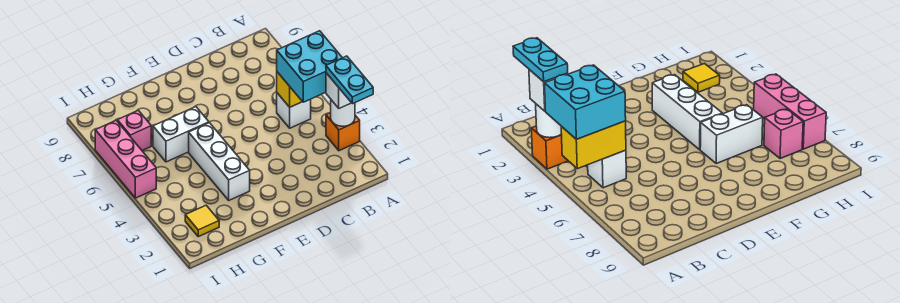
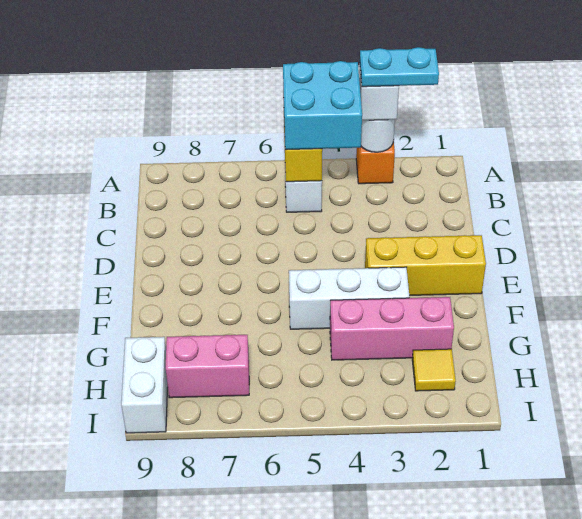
none -> yellow 1x3 brick [365,235,486,295]
white 1x2 brick [153,107,209,162] -> white 1x2 brick moved to [121,337,168,433]
pink 1x1 brick [117,110,151,150] -> pink 1x2 brick [166,335,249,398]
pink 1x3 brick [95,120,156,198] -> pink 1x3 brick moved to [330,297,454,360]

